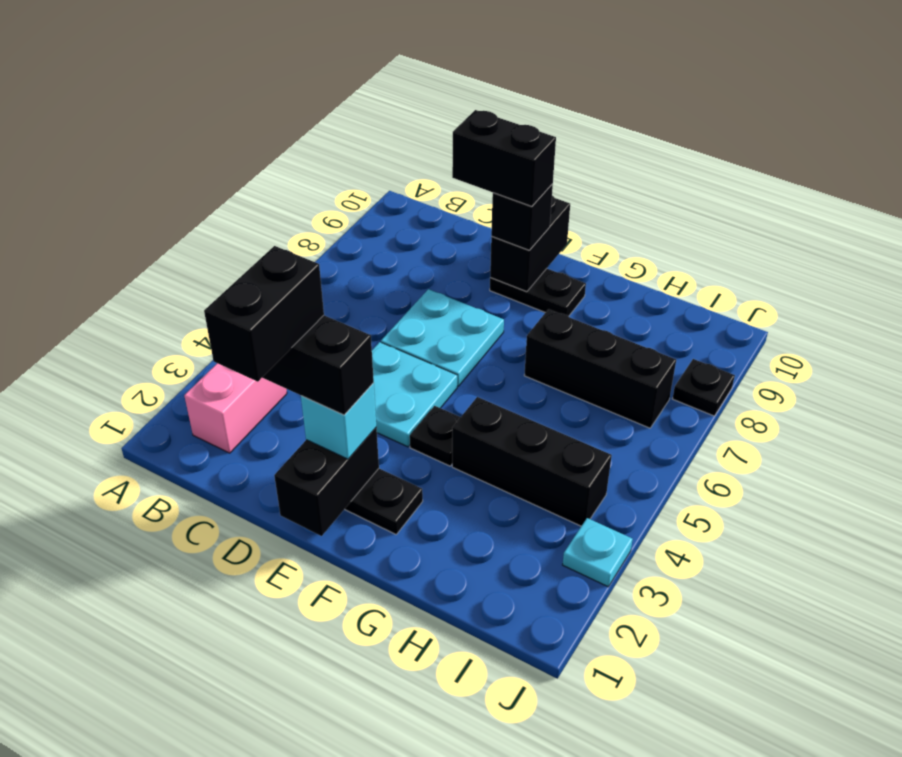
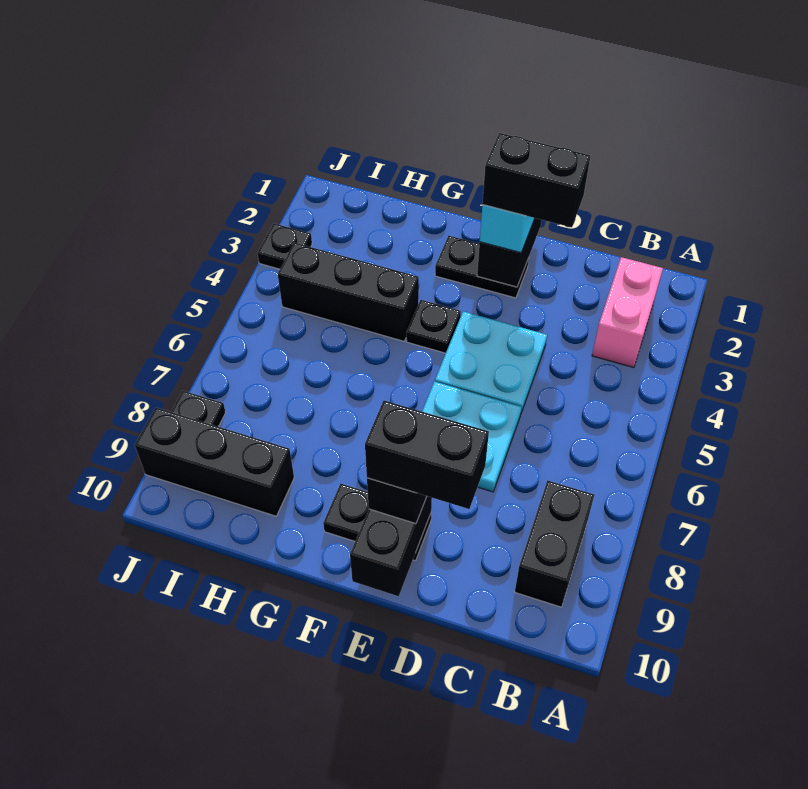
black 1x2 brick [204,246,324,382] -> black 1x2 brick moved to [515,481,594,607]
black 1x3 brick [524,309,676,428] -> black 1x3 brick moved to [135,408,294,516]
cyan 1x1 plate [563,518,633,587] -> black 1x1 plate [258,223,312,269]

